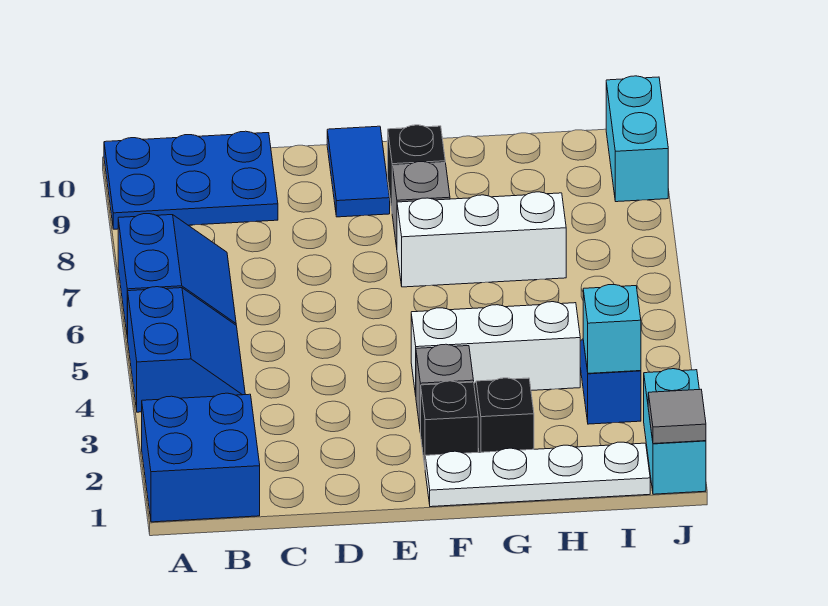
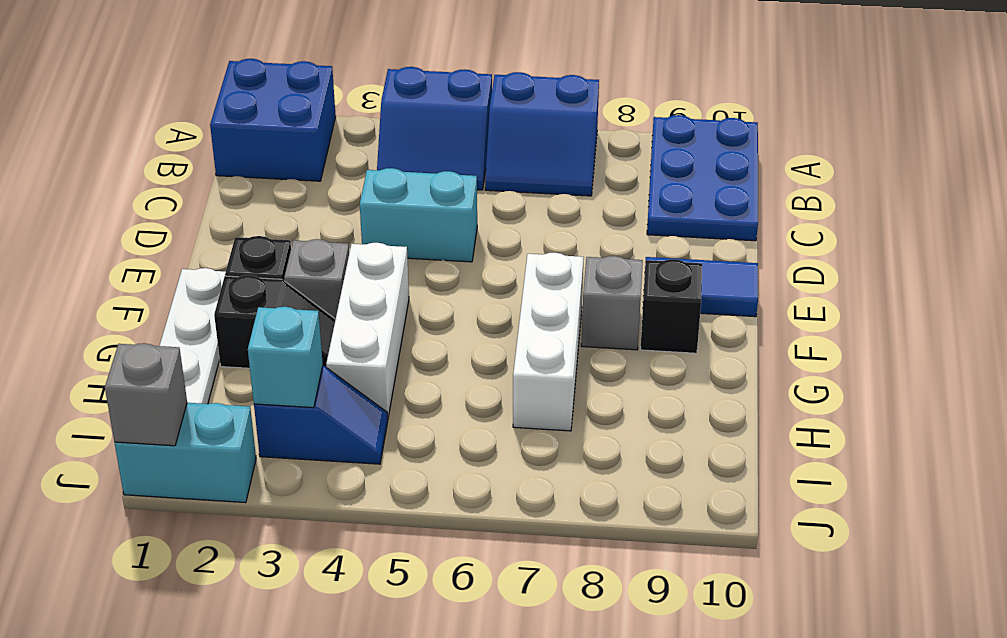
grey 1x1 tile [648,389,706,444] -> grey 1x1 brick [105,343,187,446]
cyan 1x2 brick [606,76,668,202] -> cyan 1x2 brick moved to [360,168,477,262]

